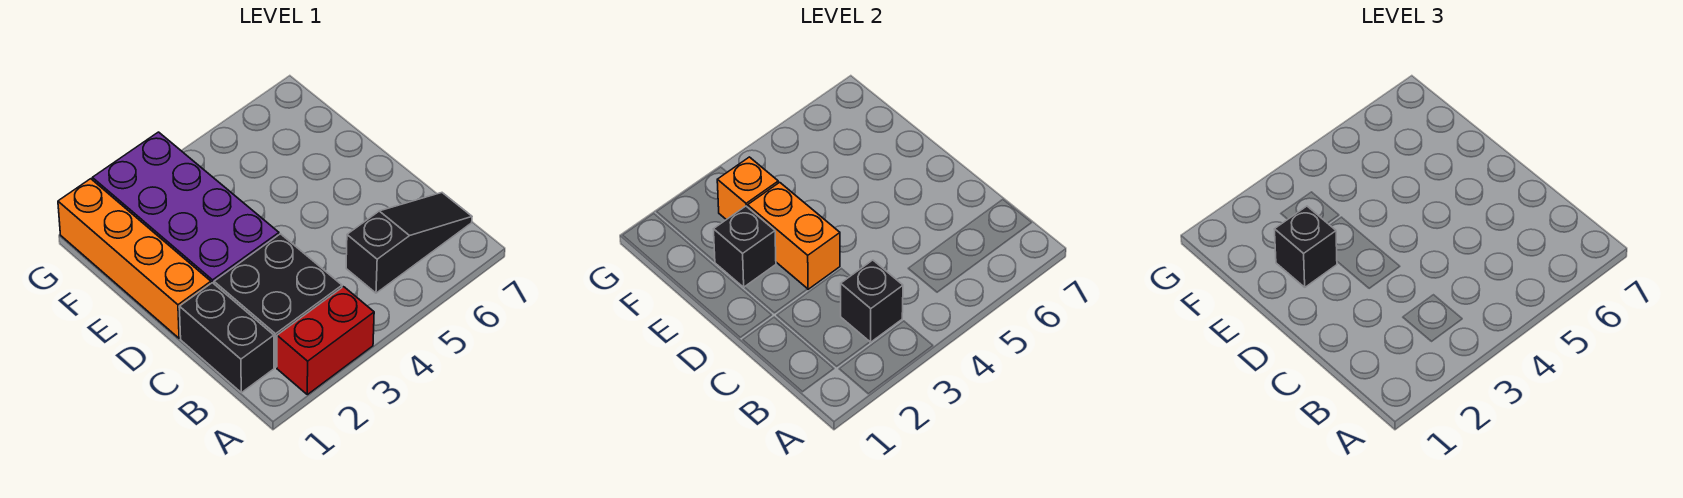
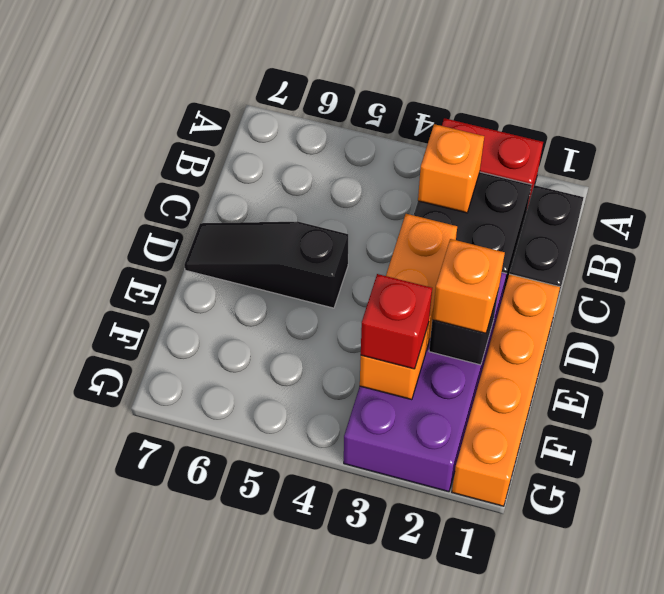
black 1x1 brick [841,260,903,342] -> orange 1x1 brick [418,124,484,213]
black 1x3 slope [346,193,472,293] -> black 1x3 slope moved to [184,221,348,308]
black 1x1 brick [1275,206,1337,287] -> orange 1x1 brick [432,239,505,333]
none -> red 1x1 brick [361,274,432,369]

